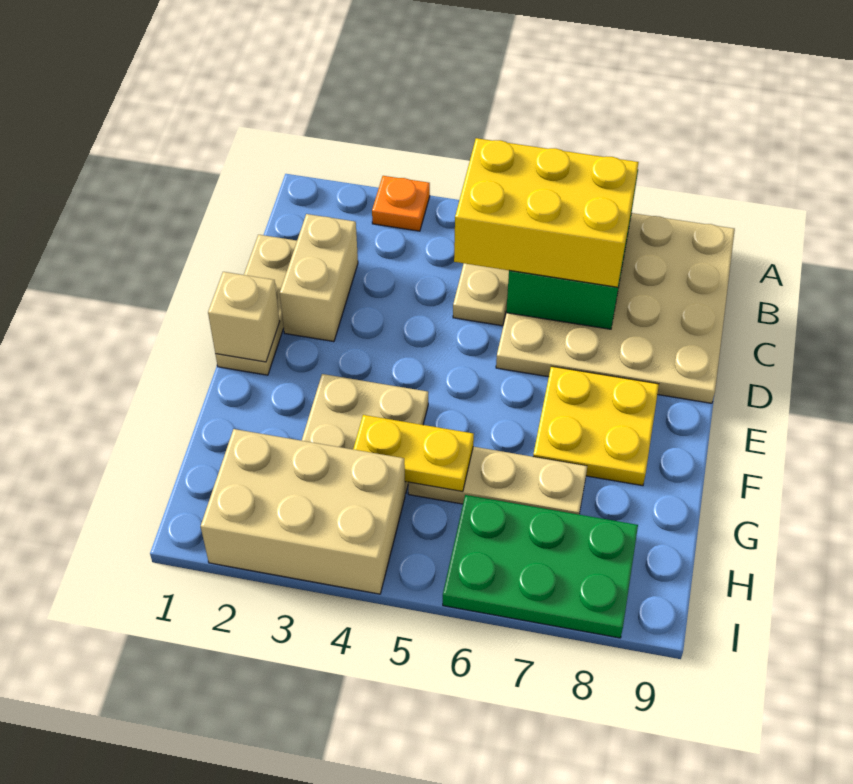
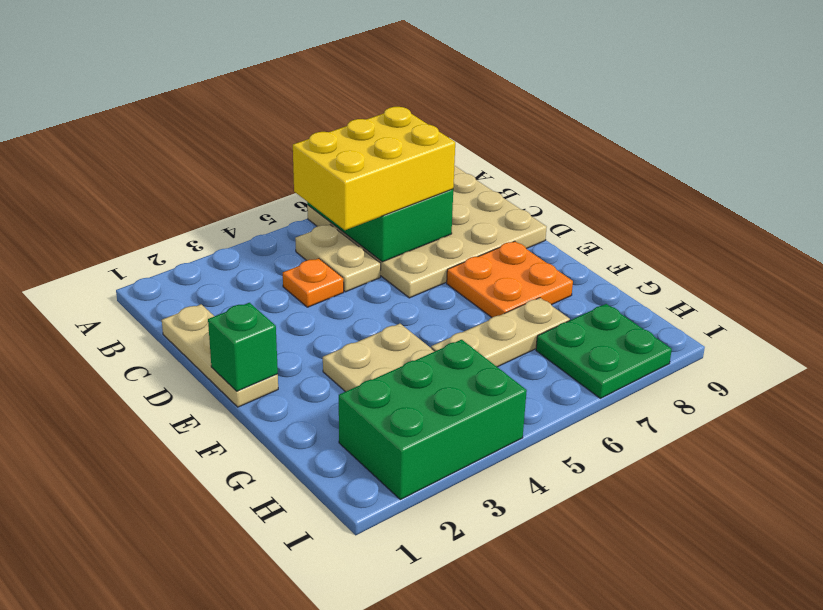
orange 1x1 plate [372,176,430,231] -> orange 1x1 plate moved to [283,258,344,307]
tan 1x2 brick [280,214,358,342] -> none
tan 1x1 brick [208,272,280,362] -> green 1x1 brick [208,303,278,391]
yellow 2x2 plate [533,366,659,486] -> orange 2x2 plate [447,241,573,317]
yellow 1x2 plate [353,415,474,491] -> none
tan 2x3 brick [201,429,405,594] -> green 2x3 brick [339,340,527,500]
green 2x3 plate [443,495,638,638] -> green 2x2 plate [536,304,672,398]

